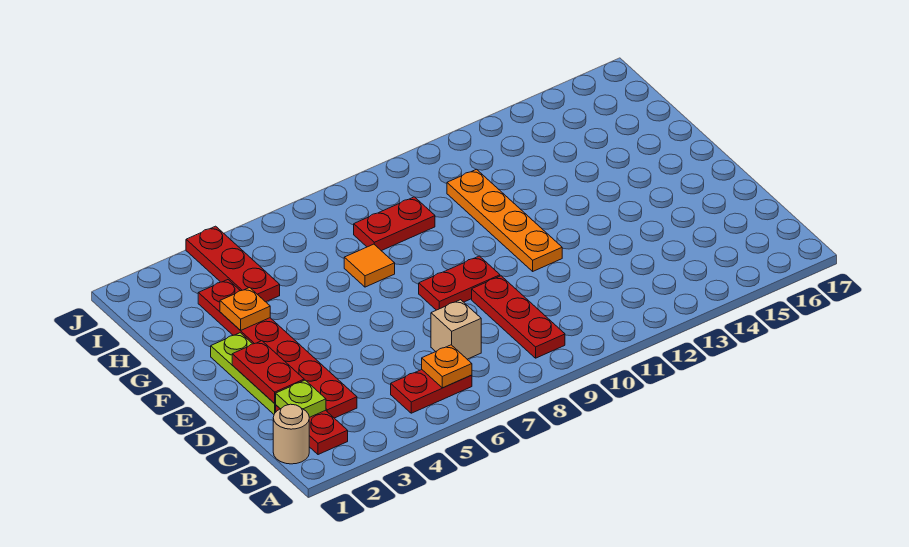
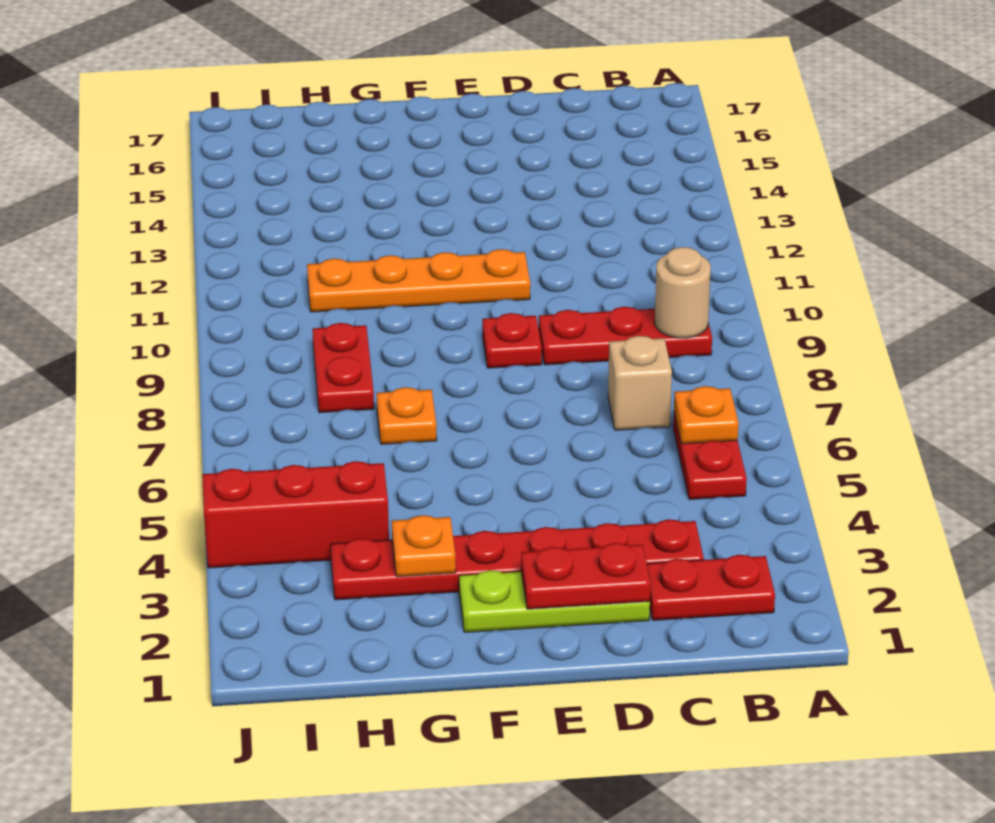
tan 1x1 round brick [273,404,309,464] -> tan 1x1 round brick moved to [655,247,711,338]
lime 1x1 plate [275,380,326,417] -> none
red 1x2 plate [419,256,500,310] -> red 1x1 plate [482,313,542,368]
orange 1x1 tile [344,244,395,287] -> orange 1x1 plate [376,387,437,444]
red 1x3 plate [186,226,280,302] -> red 1x3 brick [202,461,389,568]

